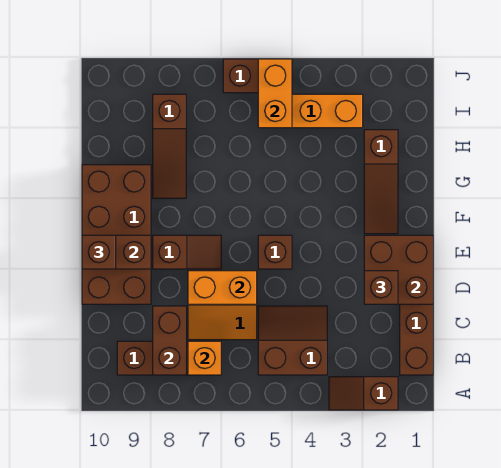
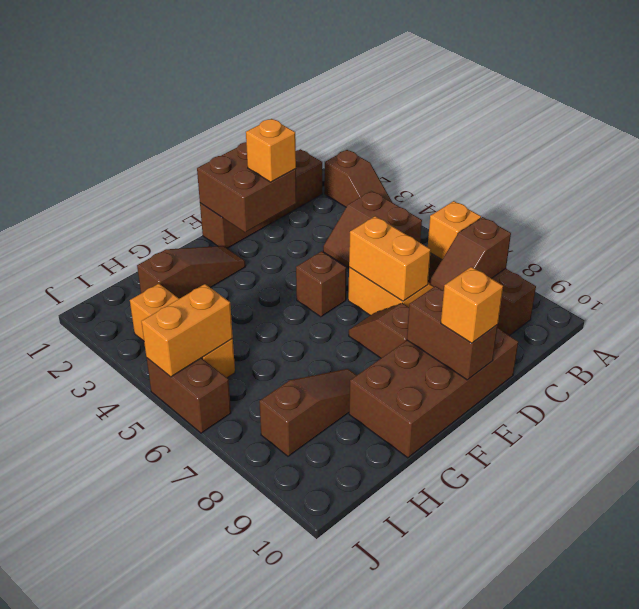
brown 1x2 brick [153,306,186,375] -> brown 1x2 slope [430,217,511,291]
brown 1x1 brick [364,271,398,304] -> orange 1x1 brick [246,119,296,182]
brown 1x1 brick [82,235,116,269] -> orange 1x1 brick [441,267,503,343]

